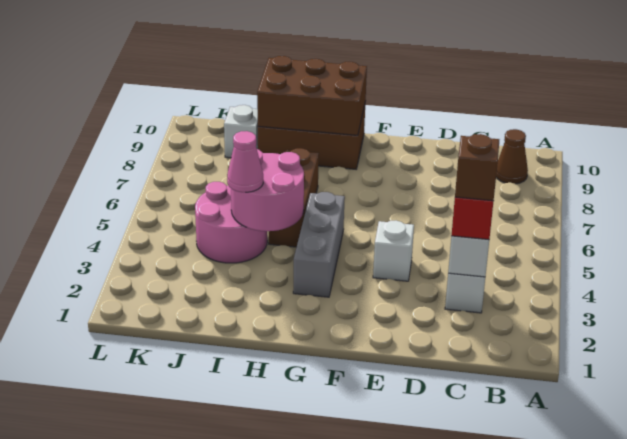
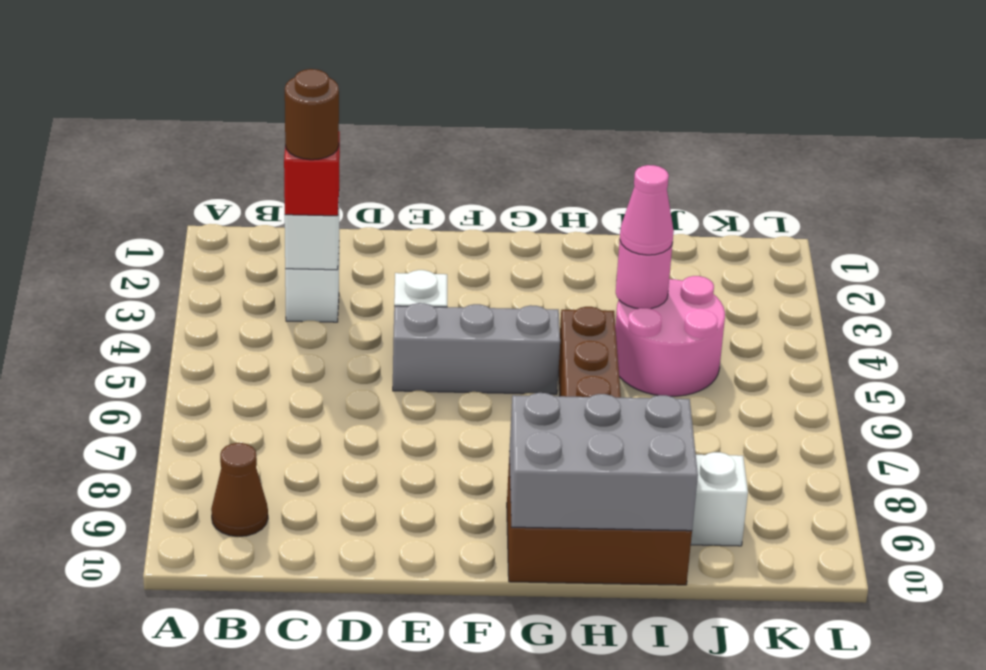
brown 1x1 brick [455,134,499,201] -> brown 1x1 round brick [285,69,339,160]
grey 1x3 brick [293,192,345,297] -> grey 1x3 brick turned to [393,303,560,394]
brown 2x3 brick [257,56,367,135] -> grey 2x3 brick [509,393,698,531]
pink 2x2 round brick [231,149,304,231] -> pink 1x1 round brick [616,241,672,309]

